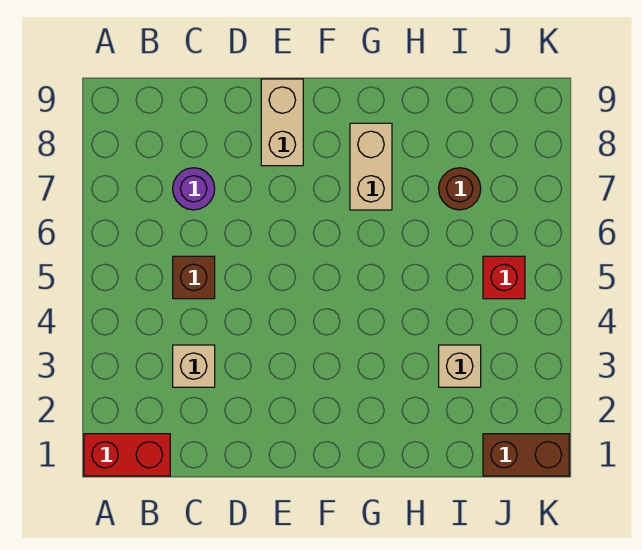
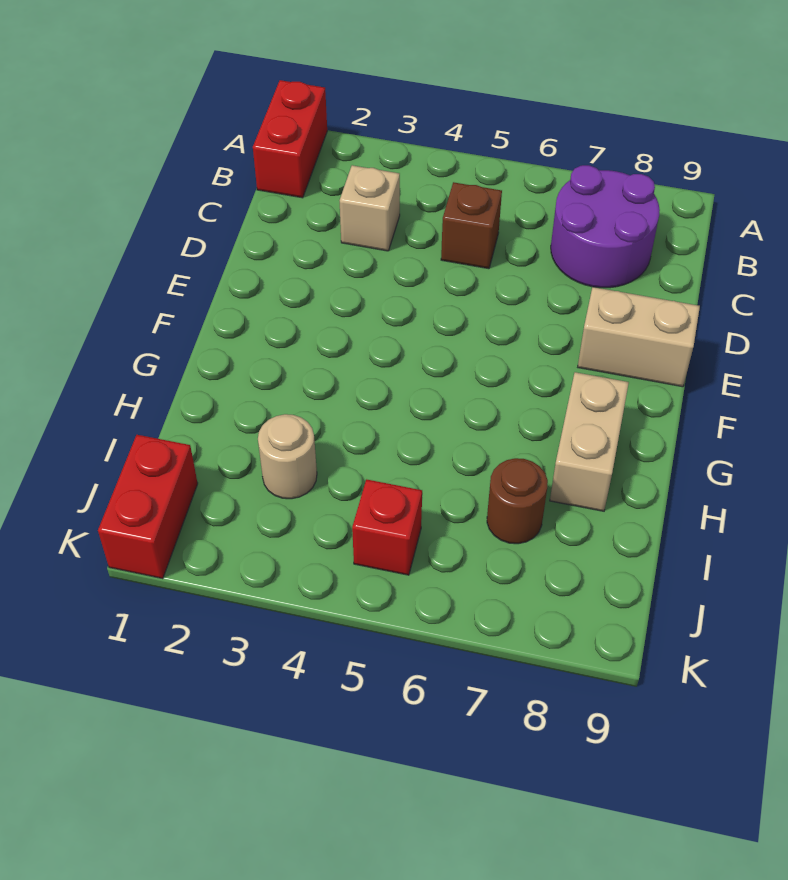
purple 1x1 round brick [173,168,215,210] -> purple 2x2 round brick [551,165,660,288]
tan 1x2 brick [350,123,392,210] -> tan 1x2 brick turned to [550,372,629,511]
tan 1x1 brick [439,345,481,387] -> tan 1x1 round brick [258,414,317,499]
brown 1x2 brick [483,434,569,476] -> red 1x2 brick [98,435,198,579]

